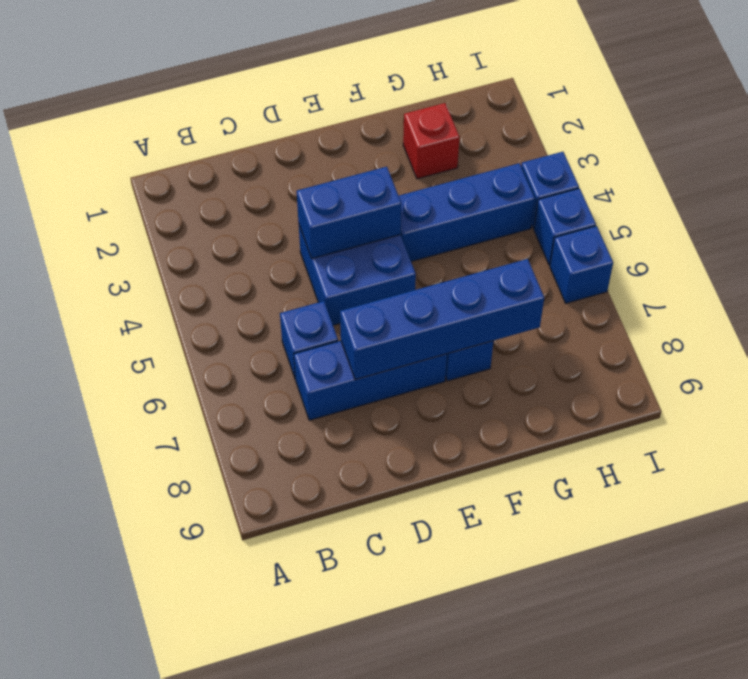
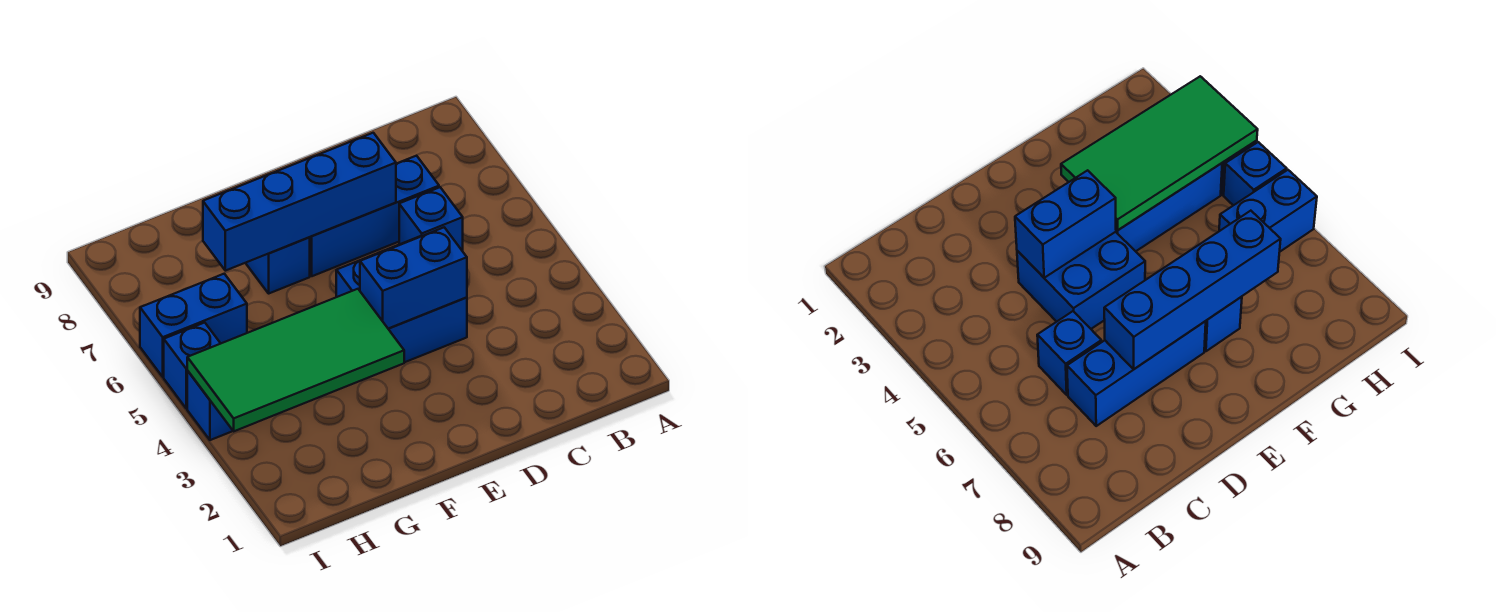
none -> green 2x4 tile [187,289,404,431]
red 1x1 brick [403,103,460,179] -> none
blue 1x1 brick [550,226,613,303] -> blue 1x2 brick [140,274,247,377]

